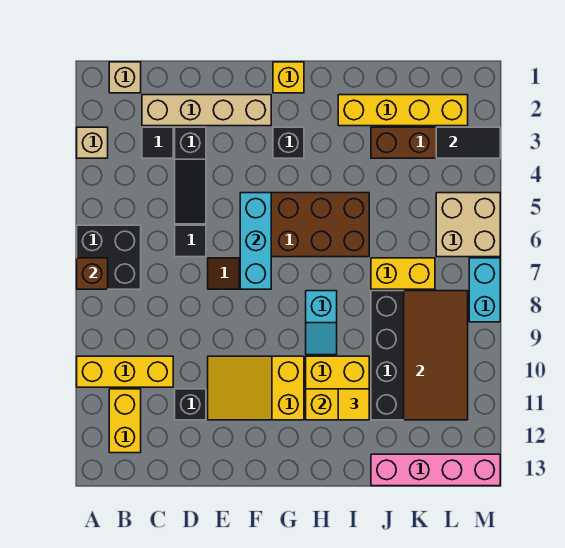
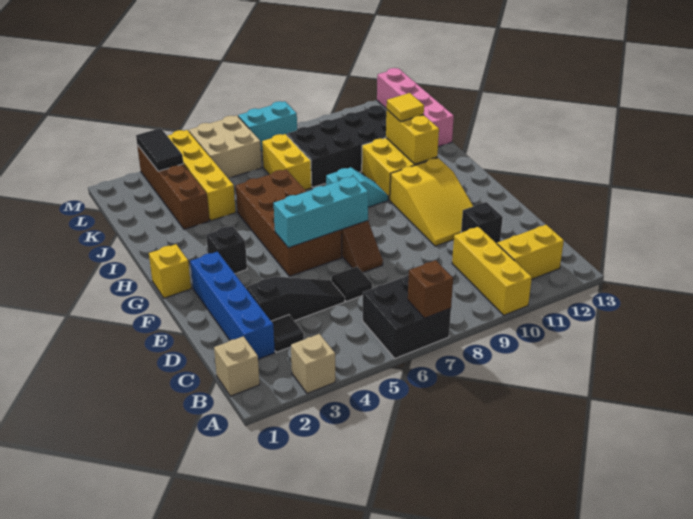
tan 1x4 brick [142,95,271,126] -> blue 1x4 brick [190,252,275,359]
yellow 1x4 brick [338,95,468,126] -> yellow 1x4 brick moved to [168,130,236,221]
brown 2x4 tile [404,291,468,420] -> none

